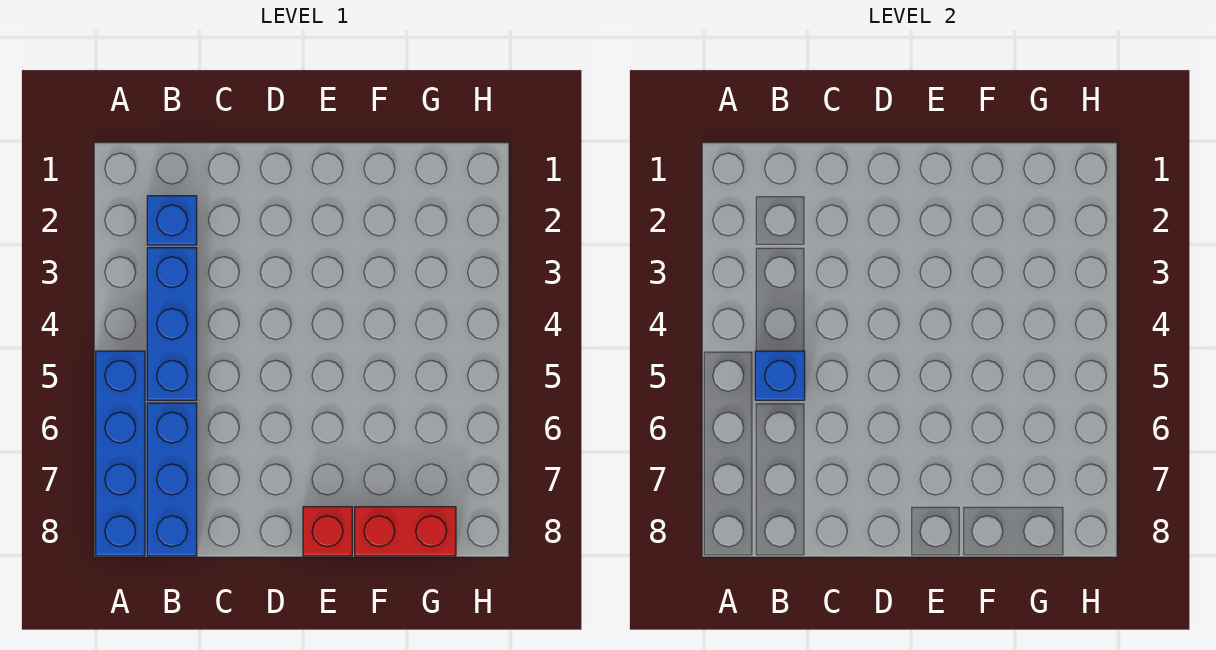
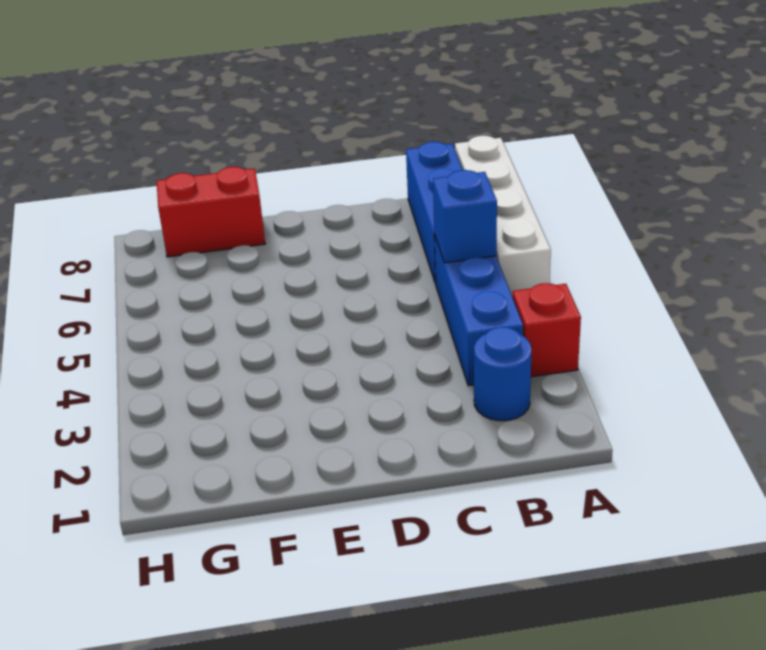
blue 1x4 brick [96,351,145,556] -> white 1x4 brick [455,136,551,297]
blue 1x1 brick [147,196,197,245] -> blue 1x1 round brick [474,327,532,421]
red 1x1 brick [303,507,352,556] -> red 1x1 brick moved to [513,283,581,377]

